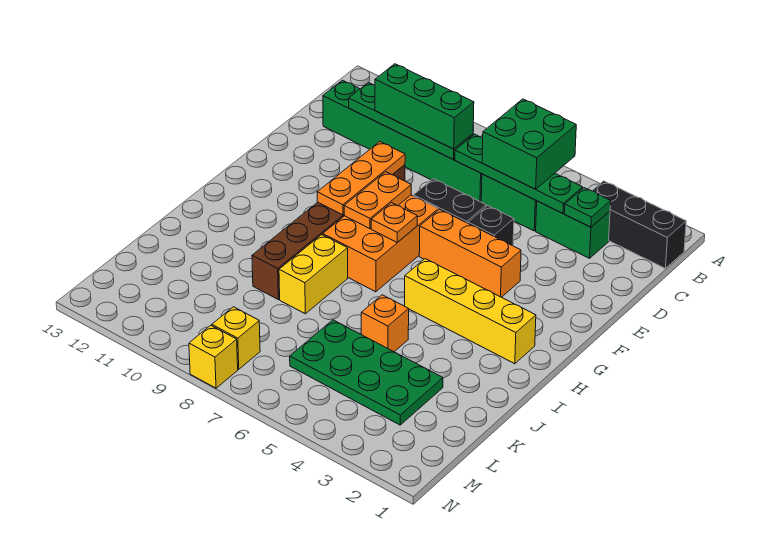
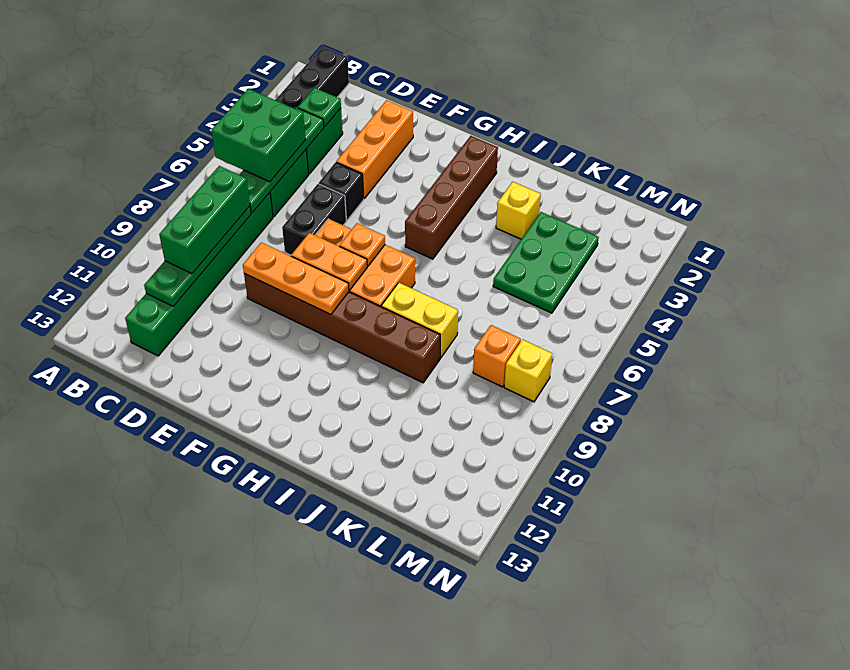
orange 1x3 brick [419,209,521,297] -> orange 1x3 brick moved to [336,100,413,198]
yellow 1x4 brick [405,259,536,364] -> brown 1x4 brick [405,136,498,259]
orange 1x1 brick [361,295,409,352] -> orange 1x1 brick moved to [473,325,521,387]
green 2x4 plate [290,320,443,425] -> green 2x3 plate [493,212,599,313]
yellow 1x1 brick [189,325,238,388] -> yellow 1x1 brick moved to [496,182,541,239]

